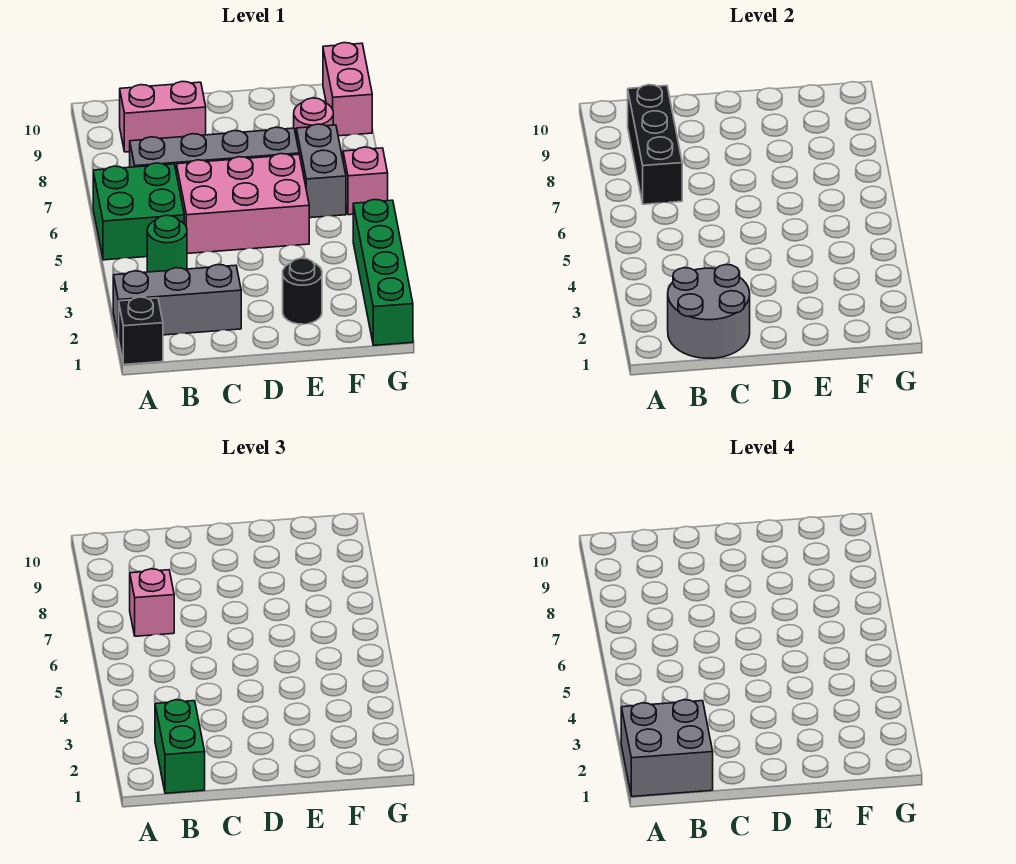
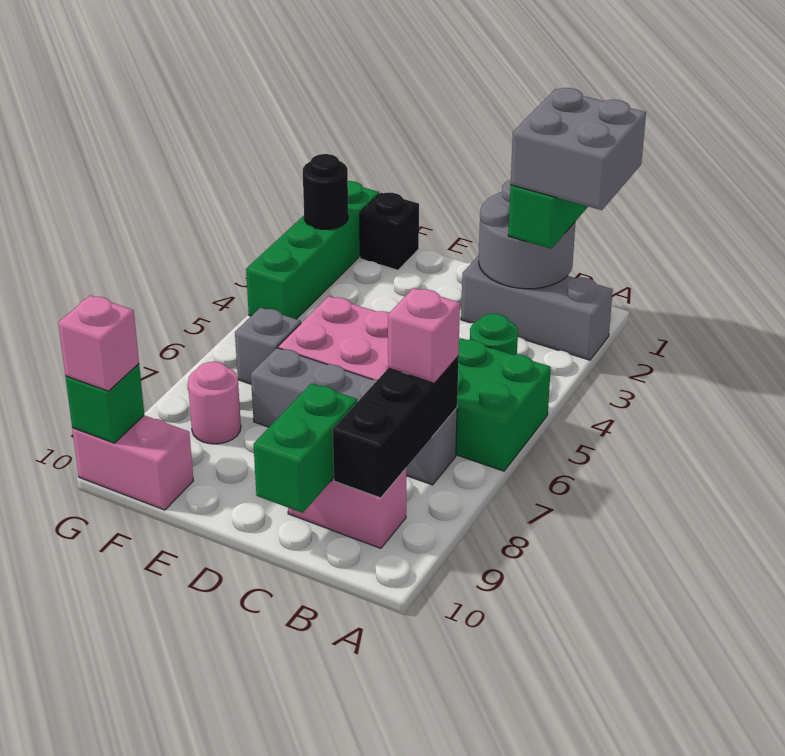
black 1x1 brick [119,297,163,365] -> black 1x1 brick moved to [360,193,419,270]
none -> green 1x2 brick [253,383,357,513]
black 1x1 round brick [283,258,322,324] -> black 1x1 round brick moved to [303,154,348,229]
grey 1x2 brick [296,124,346,218] -> grey 1x1 brick [235,308,301,384]
pink 1x1 brick [343,147,388,215] -> pink 1x1 brick moved to [58,295,139,391]
pink 1x2 brick [323,43,372,136] -> pink 1x2 brick turned to [72,415,193,510]
none -> green 1x1 brick [66,364,144,443]

